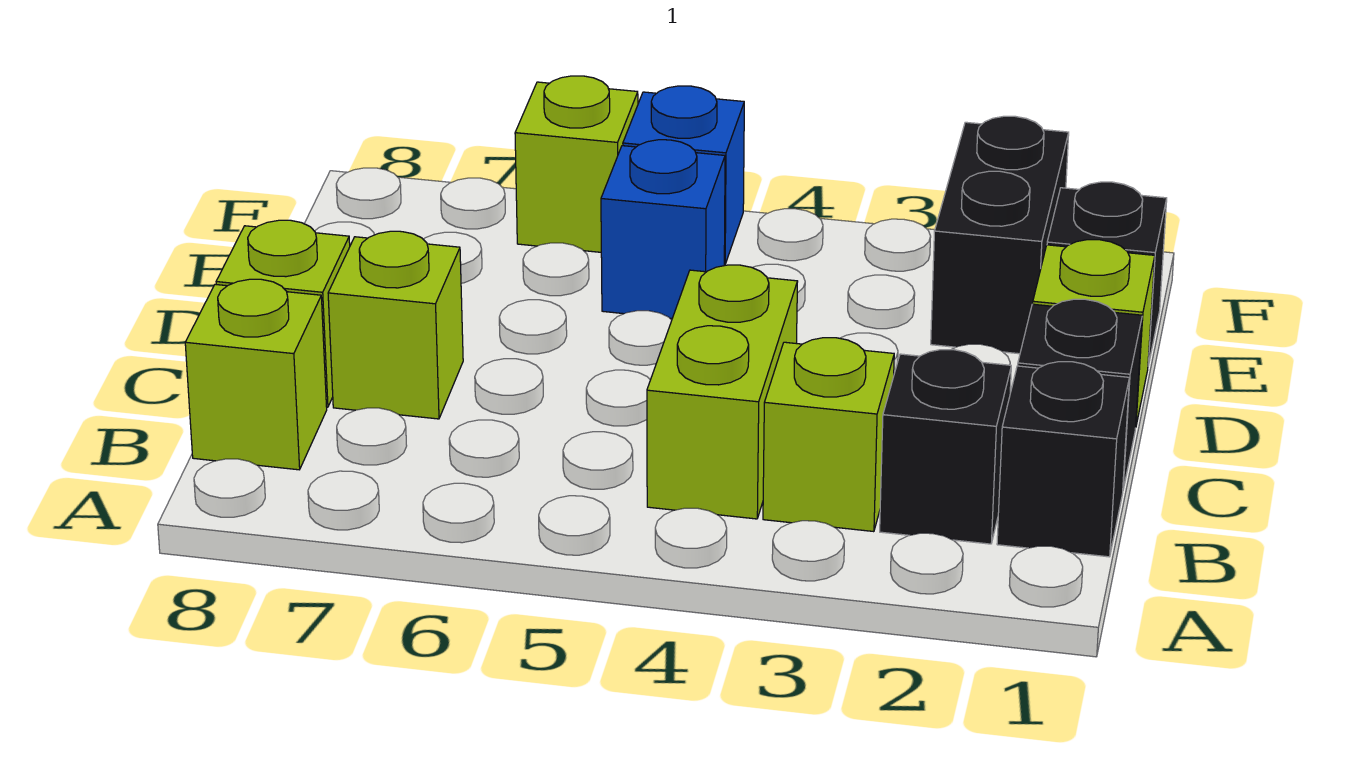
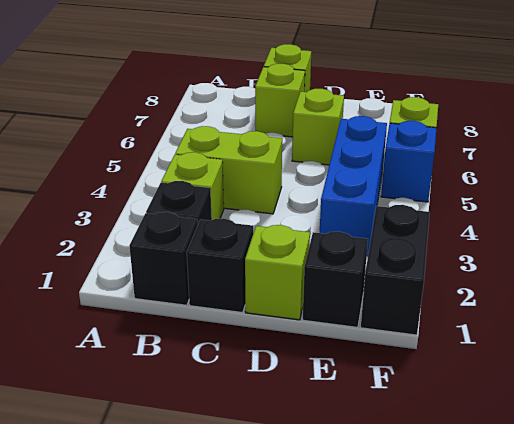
lime 1x1 brick [185,279,327,470] -> lime 1x1 brick moved to [292,89,344,165]
black 1x2 brick [931,116,1069,354] -> black 1x2 brick turned to [361,205,430,335]
blue 1x1 brick [601,140,725,318] -> blue 1x3 brick [320,116,387,256]

